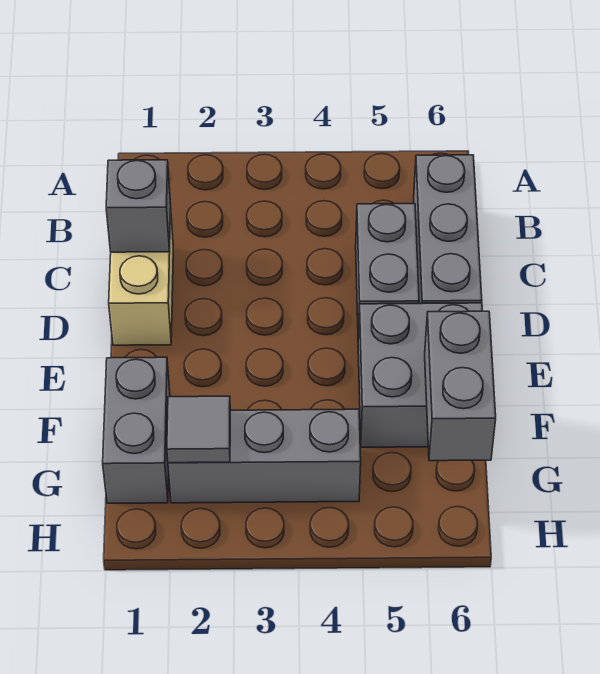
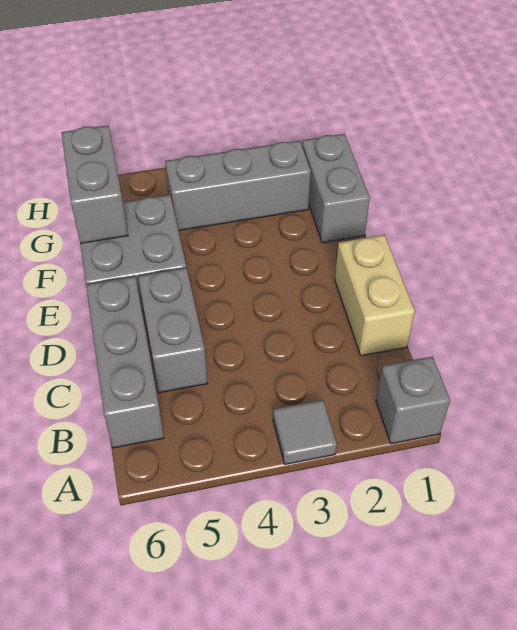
grey 1x1 brick [106,160,171,252] -> grey 1x1 brick moved to [376,356,450,444]
grey 1x1 tile [167,396,230,463] -> grey 1x1 tile moved to [273,400,337,464]

